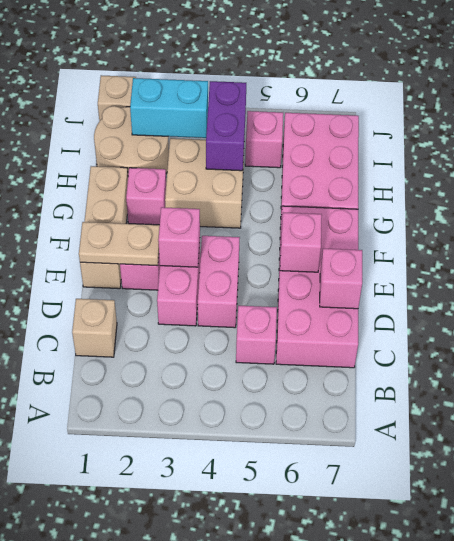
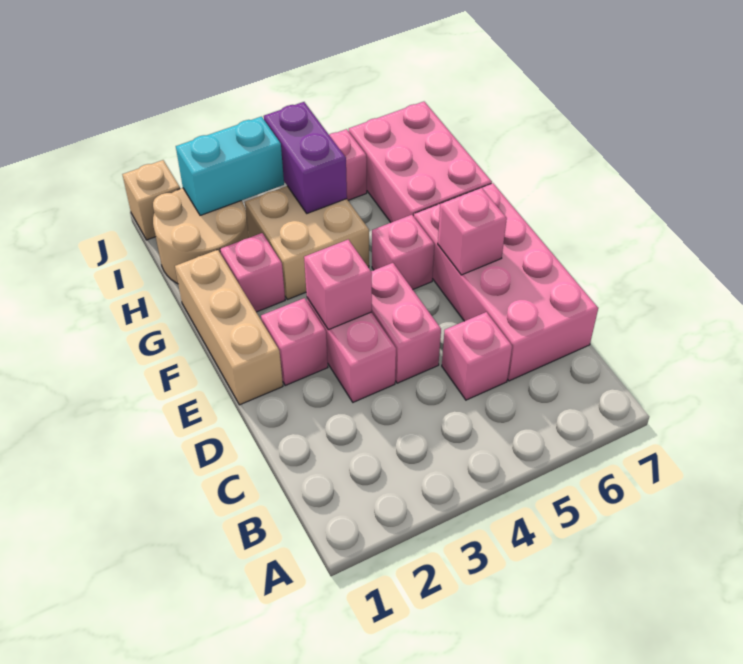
tan 1x1 brick [72,299,117,357] -> none
pink 1x1 brick [320,248,362,309] -> pink 1x1 brick moved to [372,215,434,289]
tan 1x2 plate [79,222,160,266] -> none

